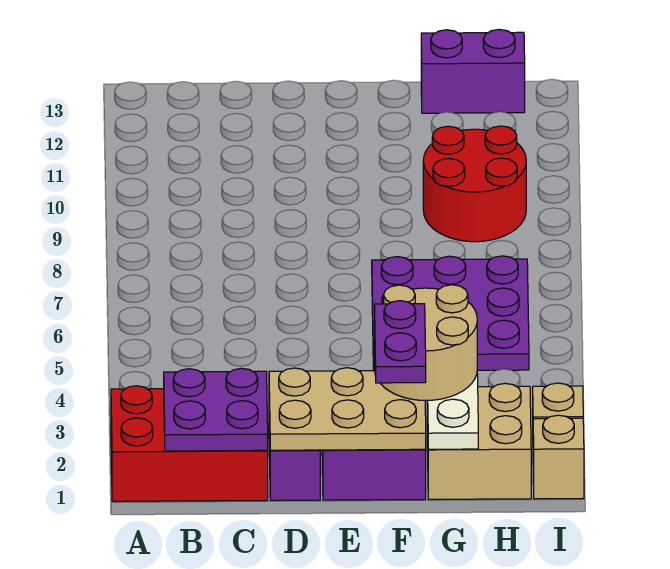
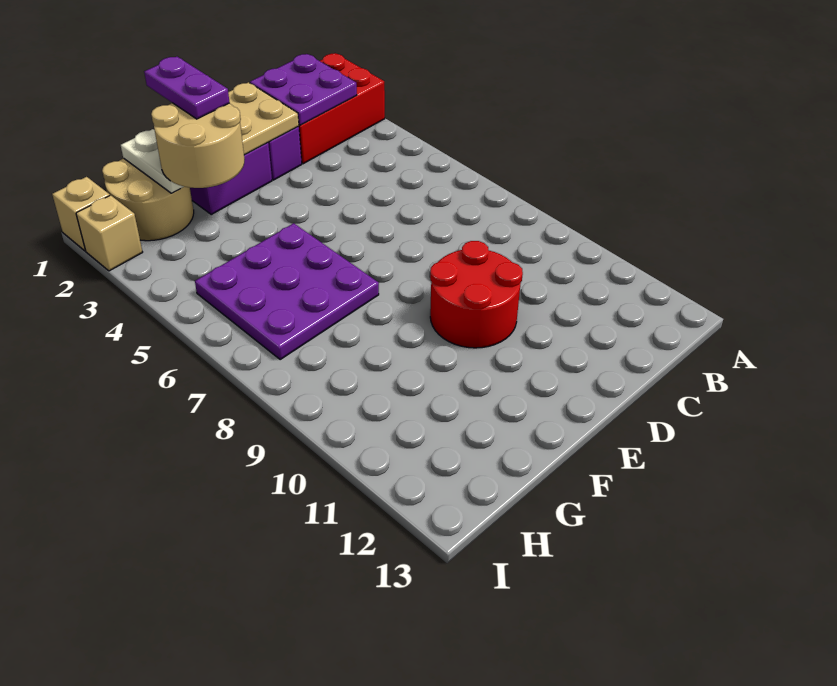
tan 2x2 brick [427,383,531,499] -> tan 2x2 round brick [102,158,194,241]
red 2x2 round brick [423,126,526,242] -> red 2x2 round brick moved to [430,241,523,348]
purple 1x2 brick [421,29,525,113] -> none

